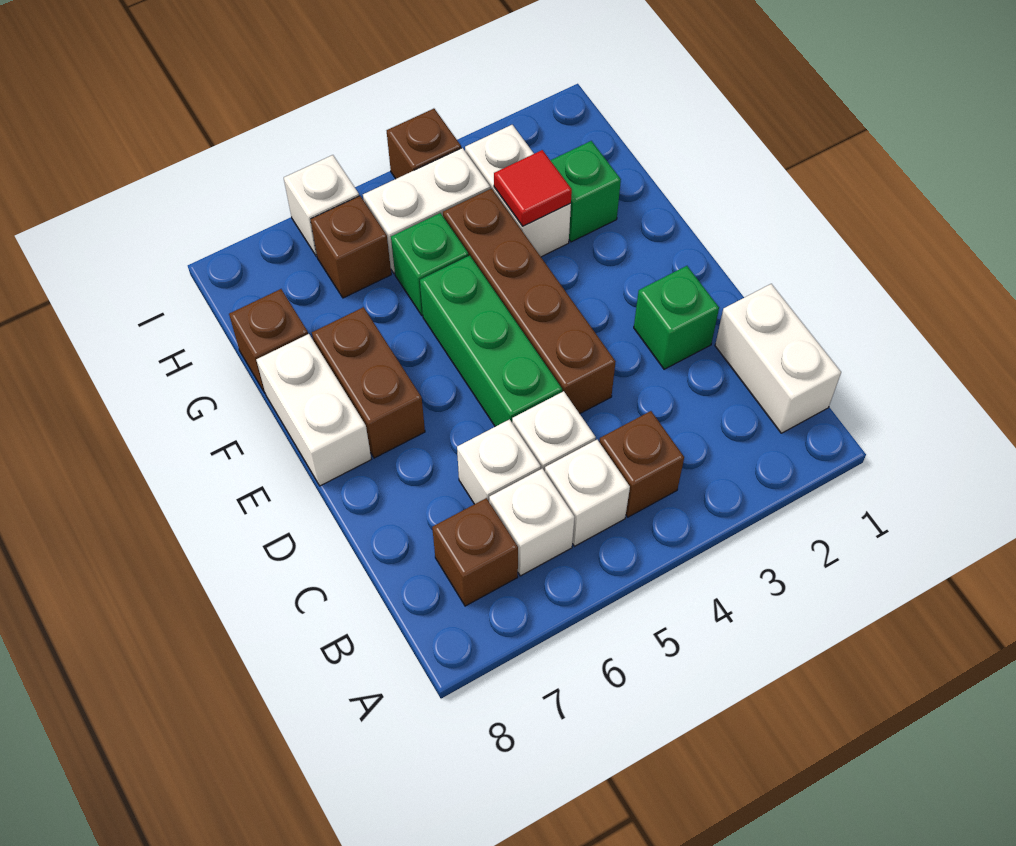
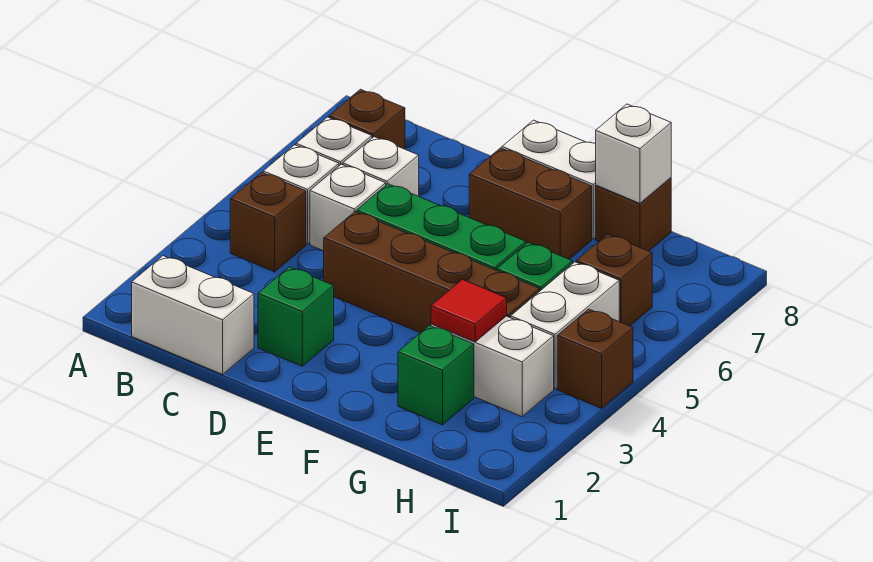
white 1x1 brick [284,155,359,256] -> white 1x1 brick moved to [596,104,671,203]

